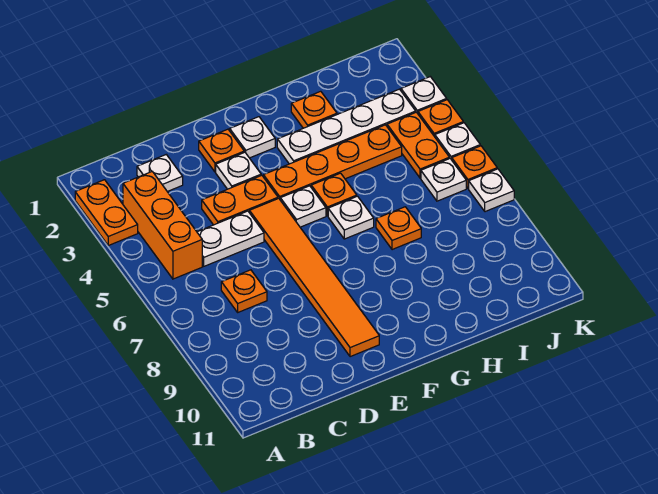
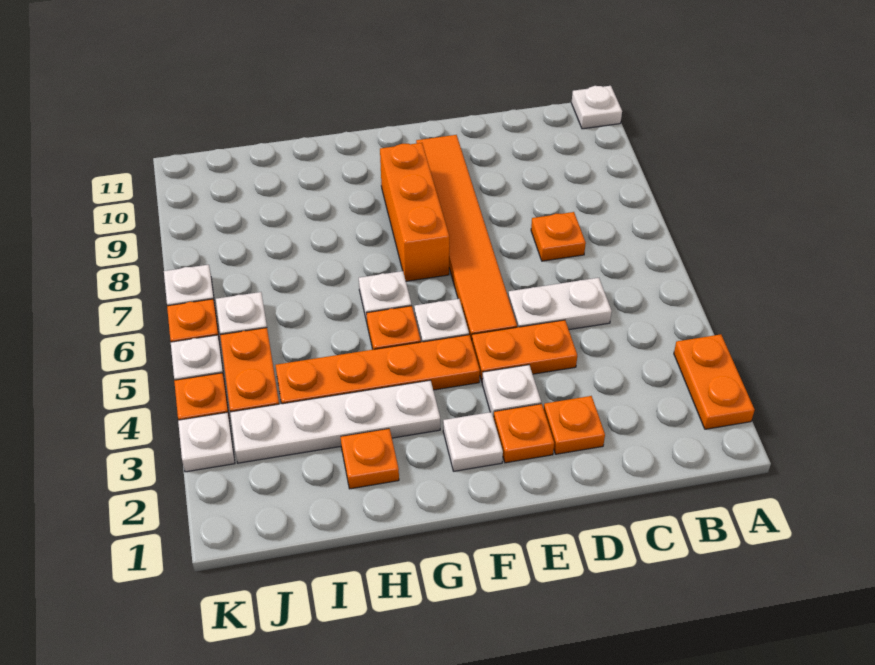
orange 1x3 brick [123,172,202,279] -> orange 1x3 brick moved to [380,143,449,281]
white 1x1 plate [137,155,183,192] -> white 1x1 plate moved to [572,86,622,129]
orange 1x1 plate [376,207,421,250] -> orange 1x1 plate moved to [544,396,605,454]

